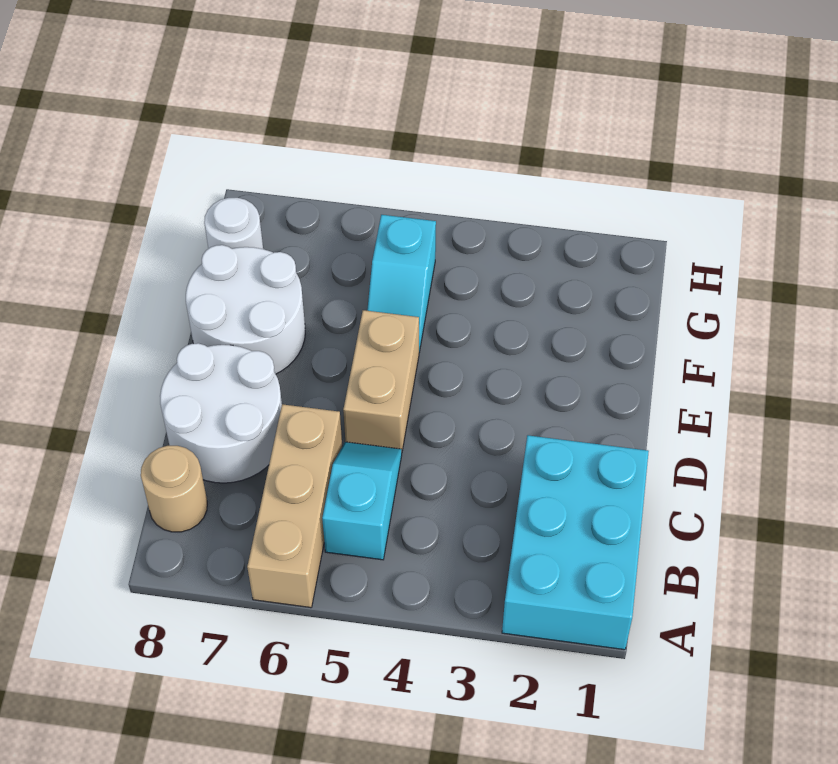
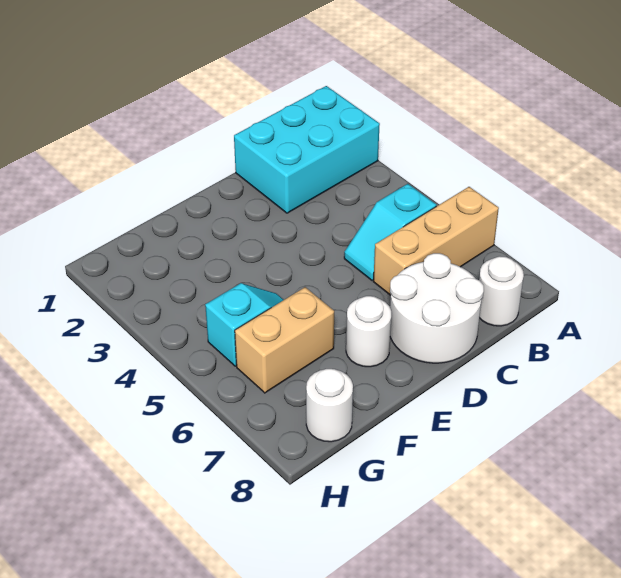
tan 1x1 round brick [141,446,207,532] -> white 1x1 round brick [479,256,524,326]
tan 1x2 brick [343,310,419,451] -> tan 1x2 brick moved to [235,287,334,393]
white 2x2 round brick [186,245,305,374] -> white 1x1 round brick [346,296,391,367]

